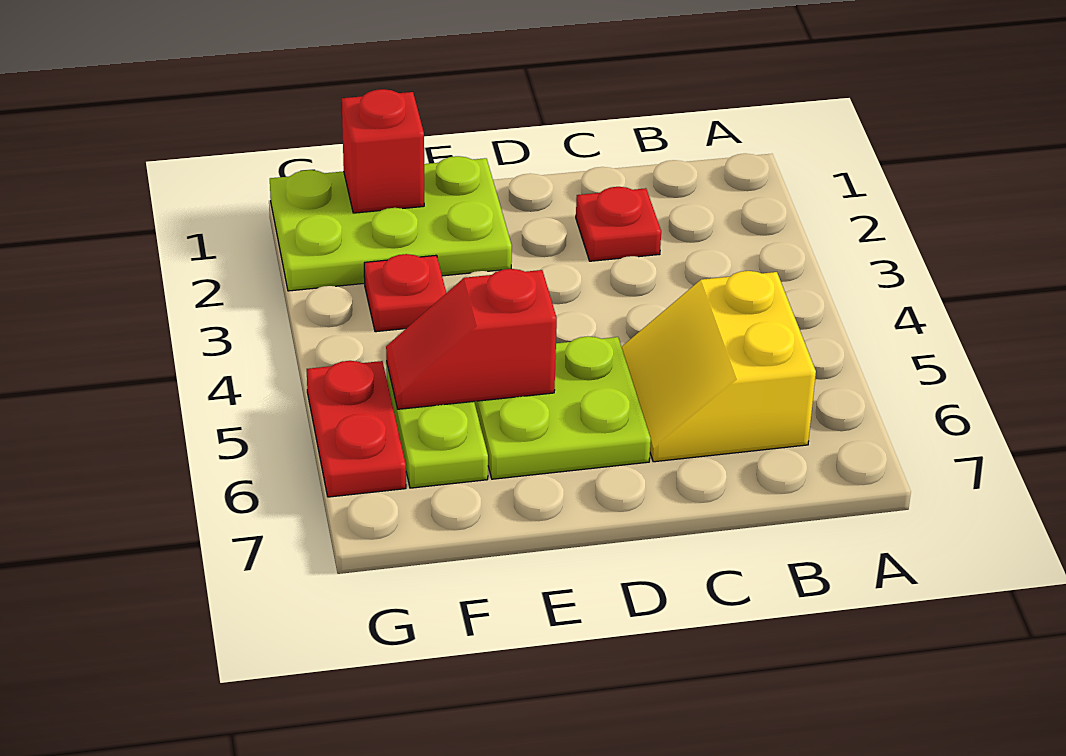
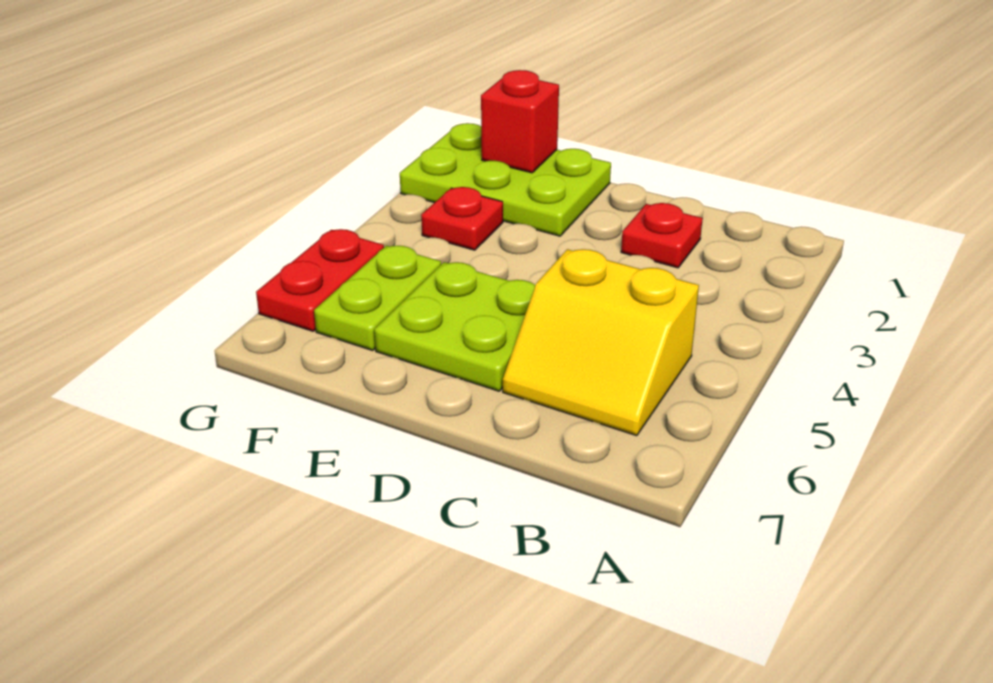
yellow 2x2 slope [622,271,816,462] -> yellow 2x2 slope turned to [503,249,699,436]
red 1x2 slope [386,269,557,409] -> none

